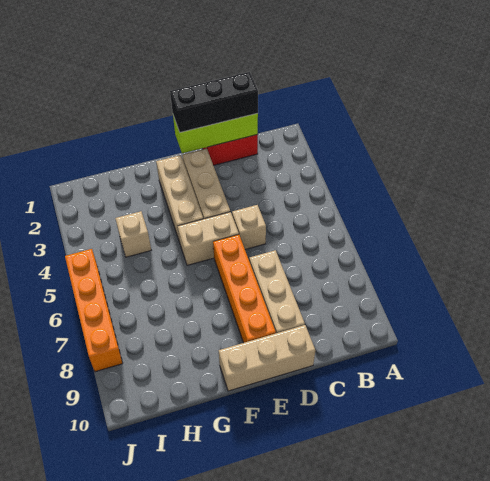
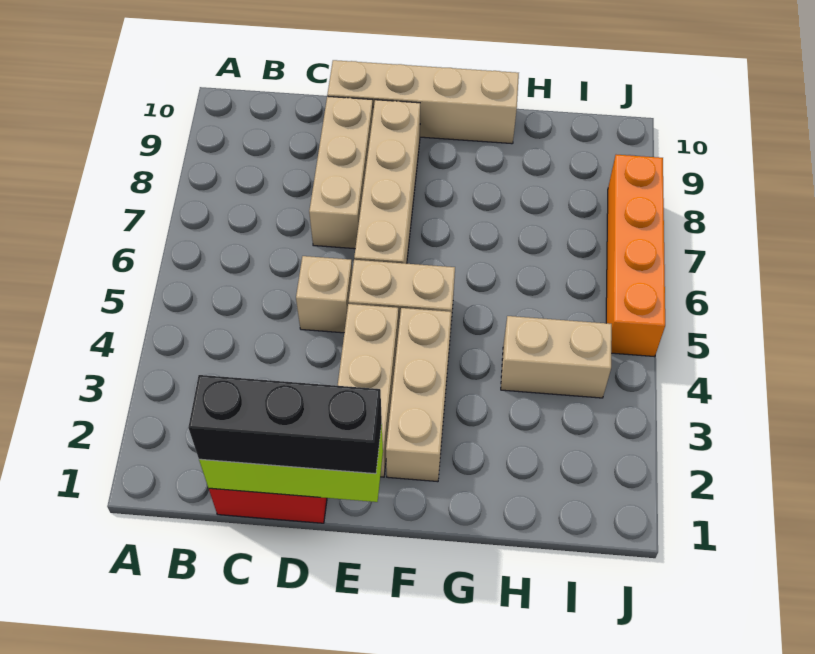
tan 1x3 brick [219,325,315,391] -> tan 1x4 brick [327,60,519,144]
orange 1x4 brick [213,235,276,343] -> tan 1x4 brick [354,100,420,264]
tan 1x1 brick [115,211,151,257] -> tan 1x2 brick [501,316,612,398]

